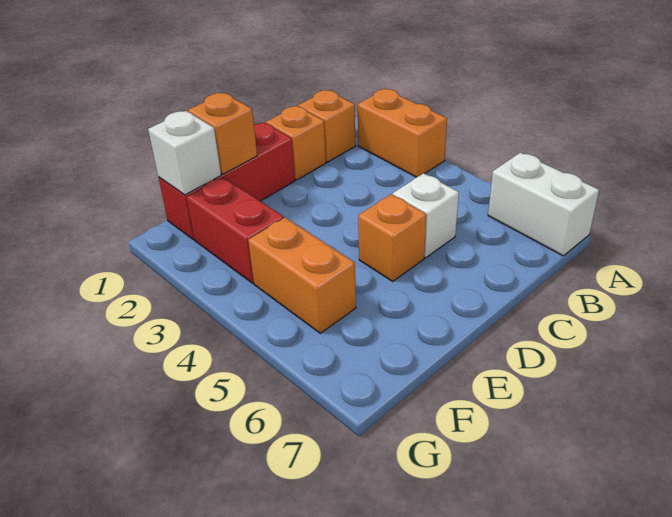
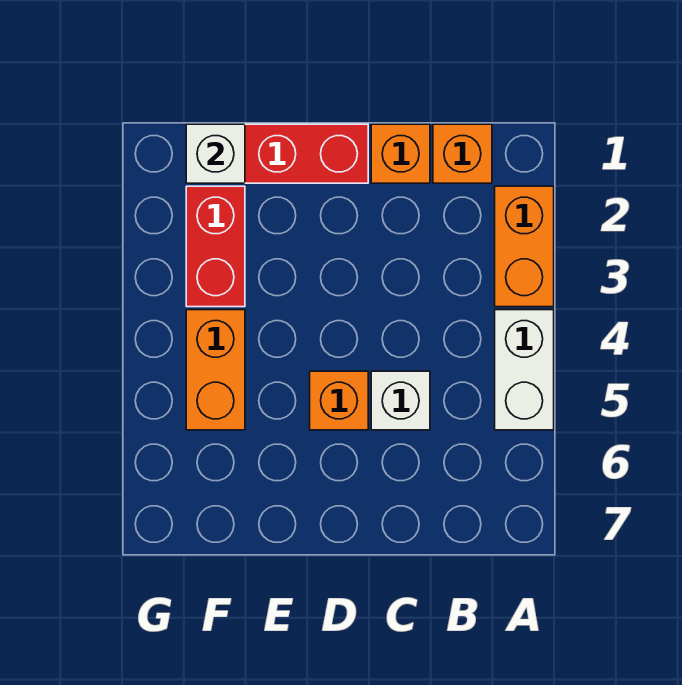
white 1x2 brick [488,153,599,256] -> white 1x2 brick moved to [495,310,554,430]
orange 1x1 brick [188,93,257,174] -> none

